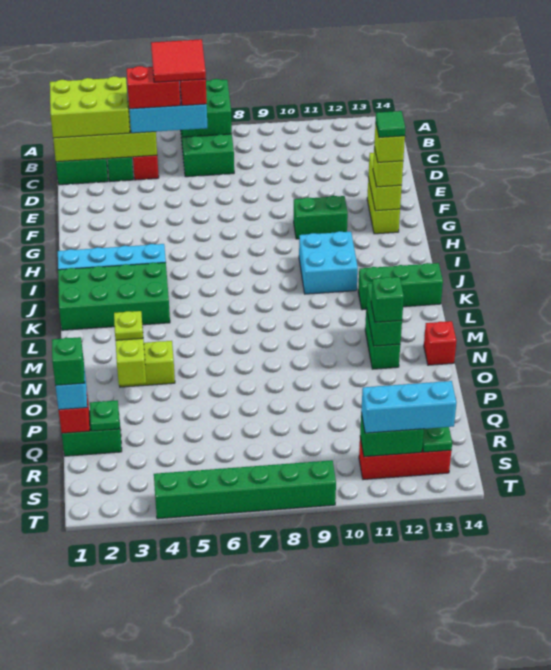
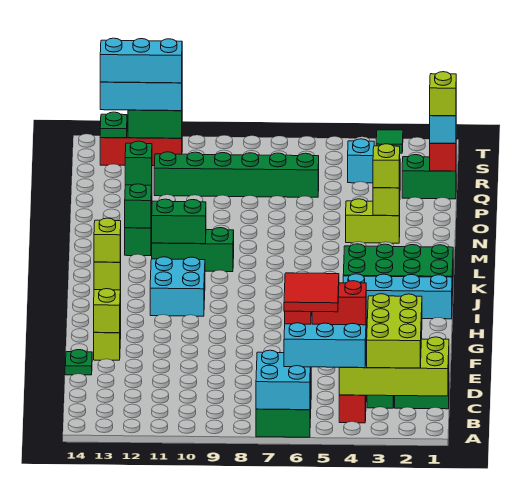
green 2x2 brick [182,79,232,137] -> cyan 2x2 brick [256,350,311,410]
lime 2x3 brick [50,76,130,138] -> lime 2x3 brick turned to [366,294,422,368]
green 1x2 brick [294,196,348,239] -> green 1x2 brick moved to [152,199,206,244]
green 1x1 tile [376,111,405,137] -> green 1x1 tile moved to [376,130,403,153]
green 1x3 brick [358,263,443,310] -> green 1x3 brick moved to [152,228,234,272]
lime 1x1 plate [114,311,143,340] -> lime 1x1 brick [373,144,400,188]
red 1x1 brick [424,321,456,365] -> none
green 1x1 brick [52,337,85,385] -> lime 1x1 brick [430,72,456,116]
green 1x1 plate [90,400,120,431] -> green 1x1 plate moved to [65,350,92,375]
none -> cyan 1x1 brick [348,139,374,183]
none -> cyan 1x3 brick [100,38,182,83]
green 1x6 brick [154,460,336,519] -> green 1x6 brick moved to [154,152,319,197]

